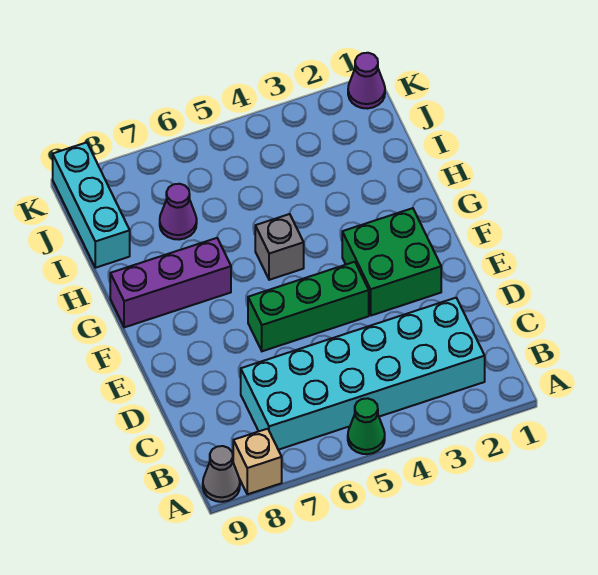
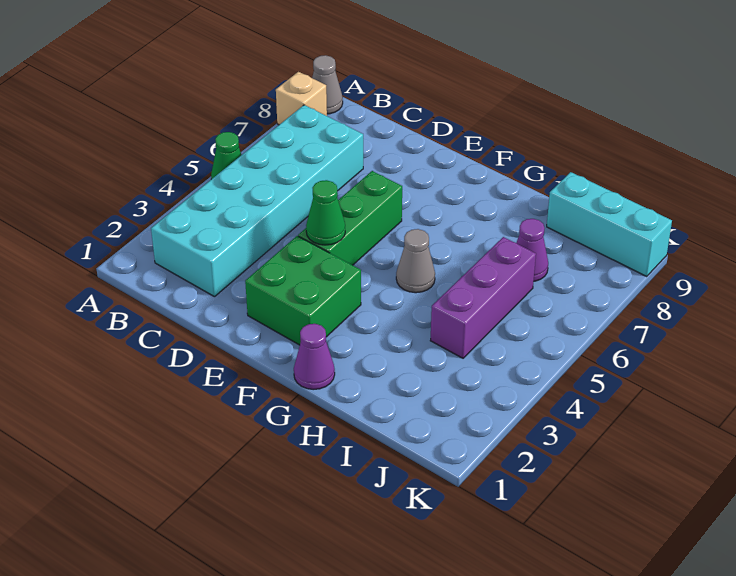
none -> green 1x1 cone [306,180,345,245]
grey 1x1 brick [255,214,304,280] -> grey 1x1 cone [396,229,435,293]
purple 1x3 brick [110,238,231,327] -> purple 1x3 brick moved to [430,237,536,358]
purple 1x1 cone [348,53,385,109] -> purple 1x1 cone moved to [294,324,335,390]

